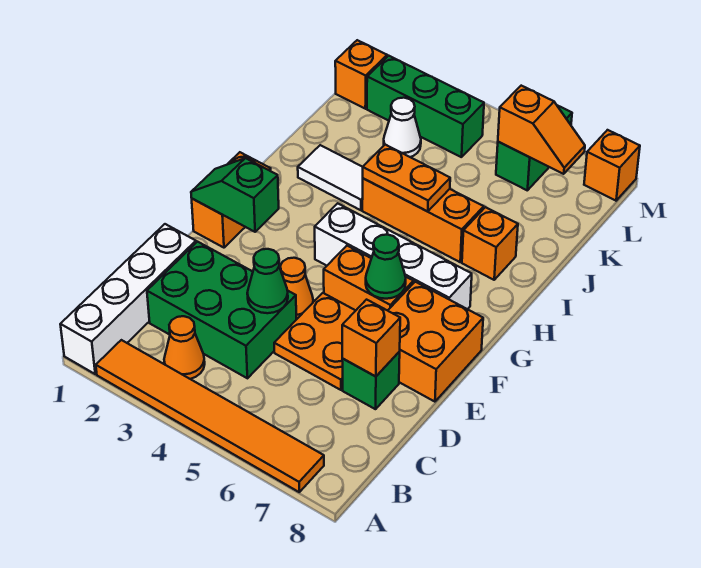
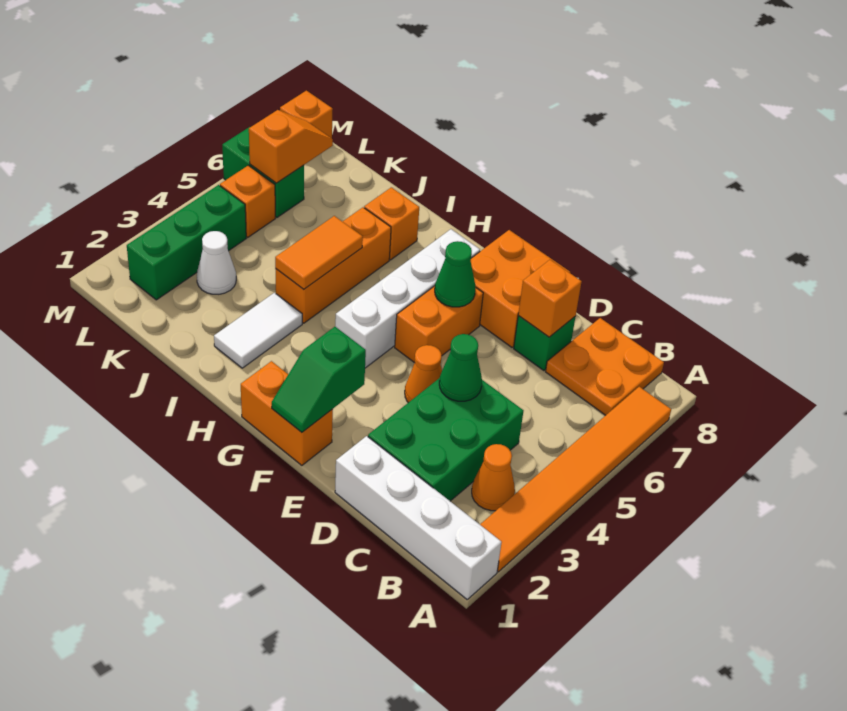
orange 2x2 plate [274,293,356,390] -> orange 2x2 plate moved to [546,318,664,415]
orange 1x2 plate [363,145,450,212] -> orange 1x2 tile [275,216,363,289]
orange 1x1 brick [335,40,387,109] -> orange 1x1 brick moved to [220,165,275,237]

